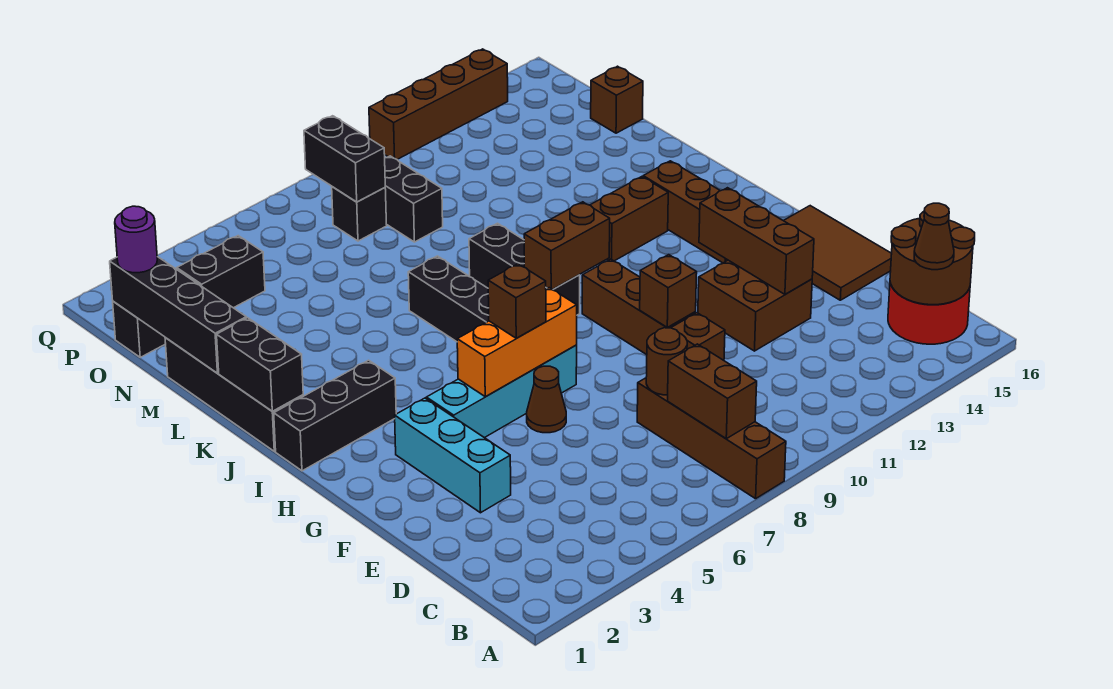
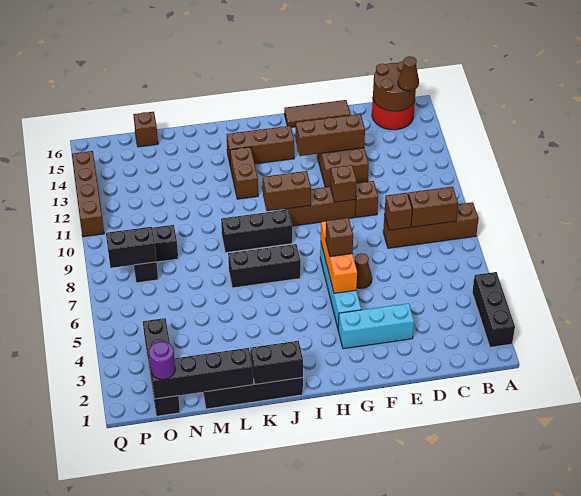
brown 1x1 round brick [646,328,687,395] -> brown 1x1 brick [384,193,412,230]
brown 2x3 tile [784,206,892,300] -> brown 1x3 tile [284,100,350,127]
black 1x3 brick [274,360,396,471] -> black 1x3 brick moved to [472,272,515,347]
brown 1x2 brick [524,202,610,289] -> brown 1x2 brick turned to [263,171,311,211]

